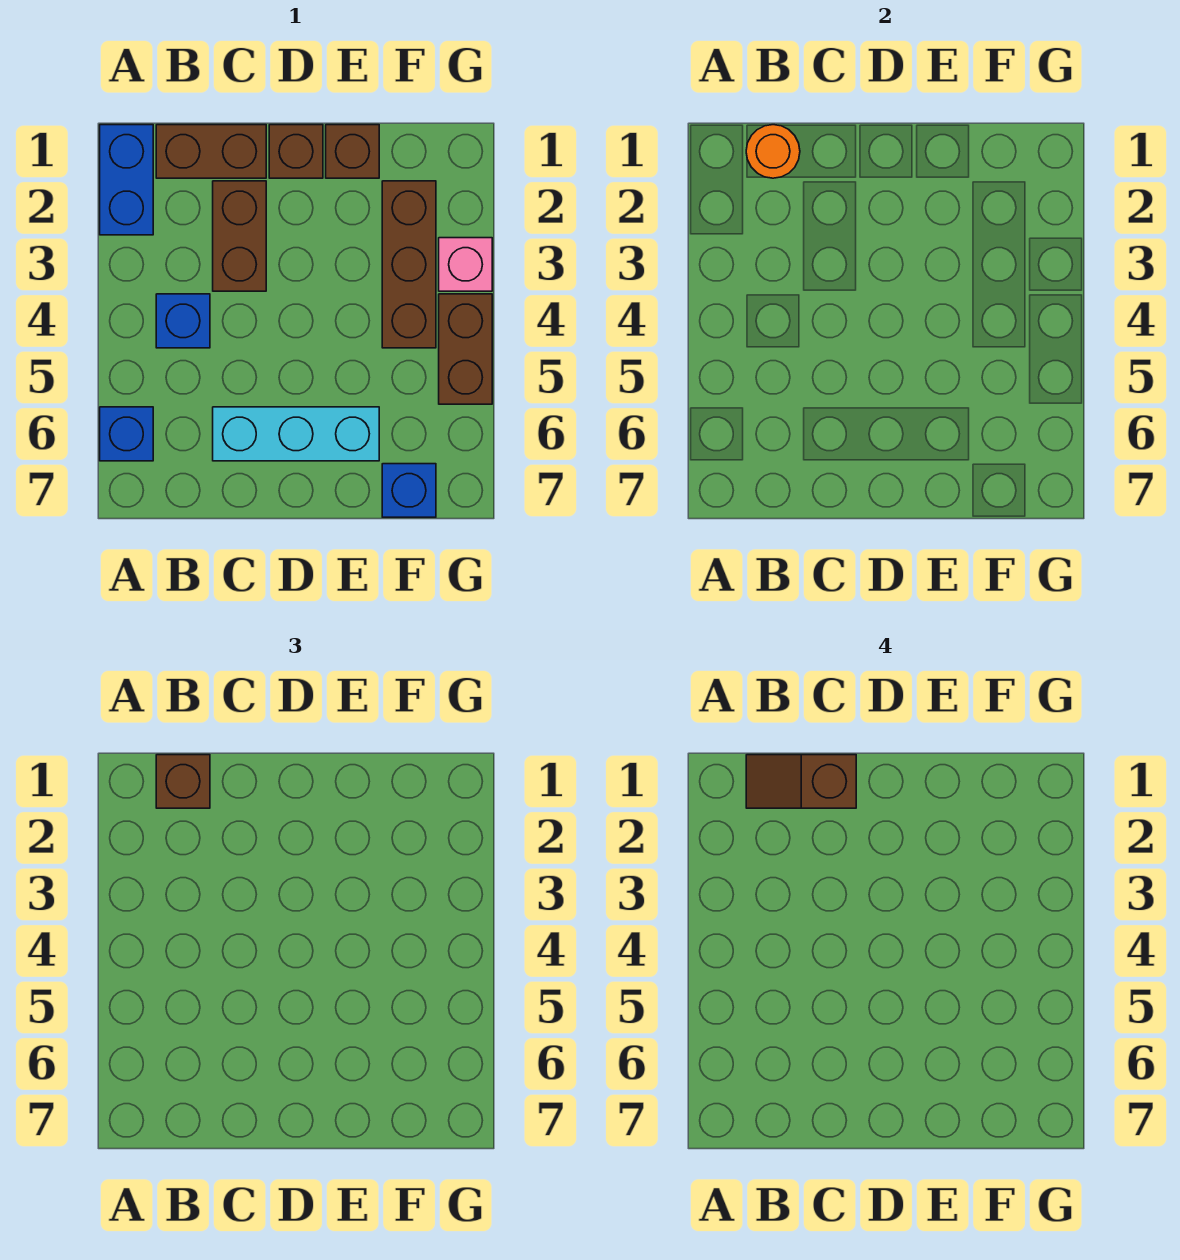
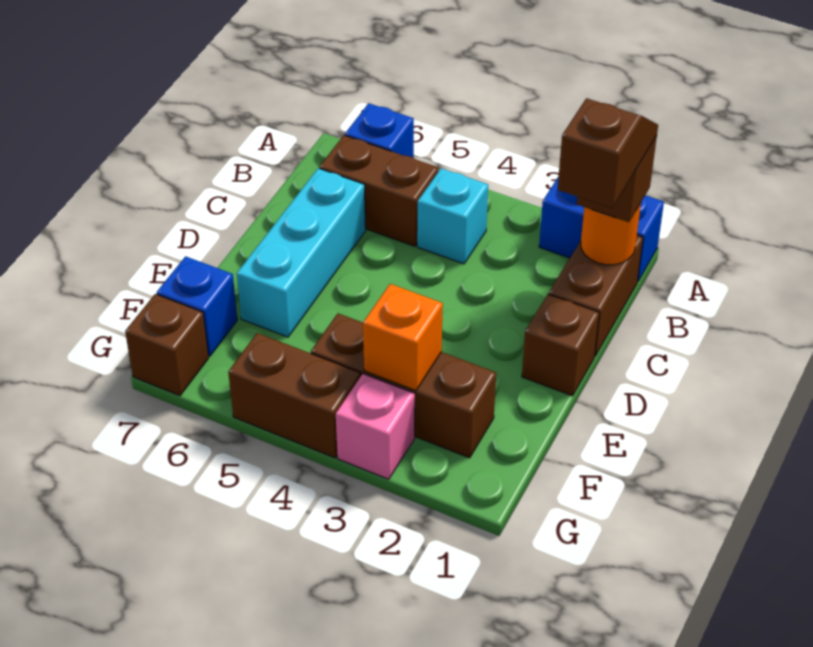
blue 1x1 brick [156,294,210,348] -> cyan 1x1 brick [417,168,488,264]
brown 1x2 brick [213,181,266,291] -> brown 1x2 brick moved to [319,135,439,246]
brown 1x1 brick [326,125,379,178] -> brown 1x1 brick moved to [125,294,209,396]
none -> orange 1x1 brick [363,284,443,391]

